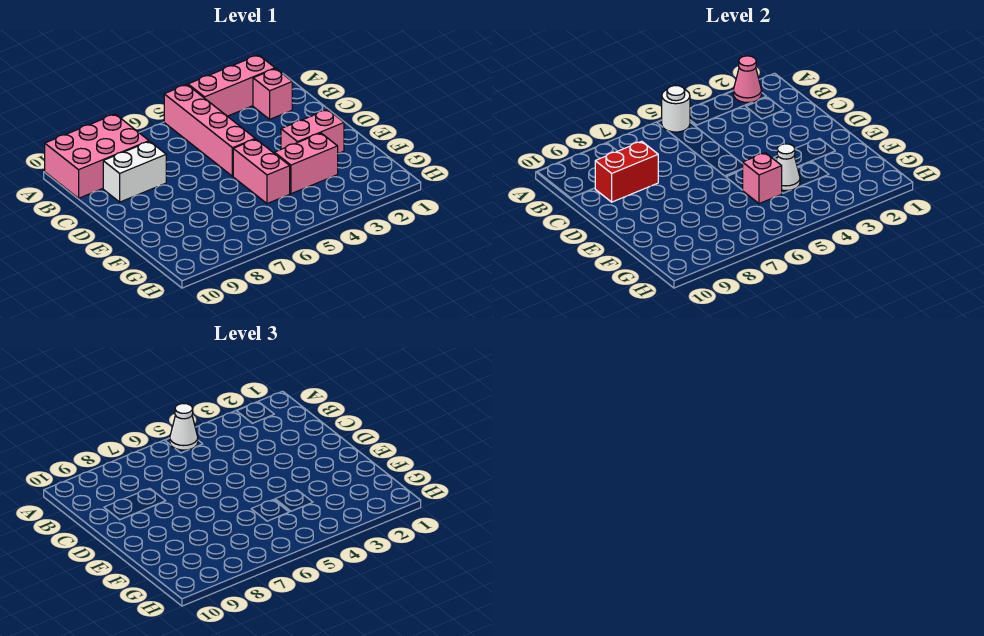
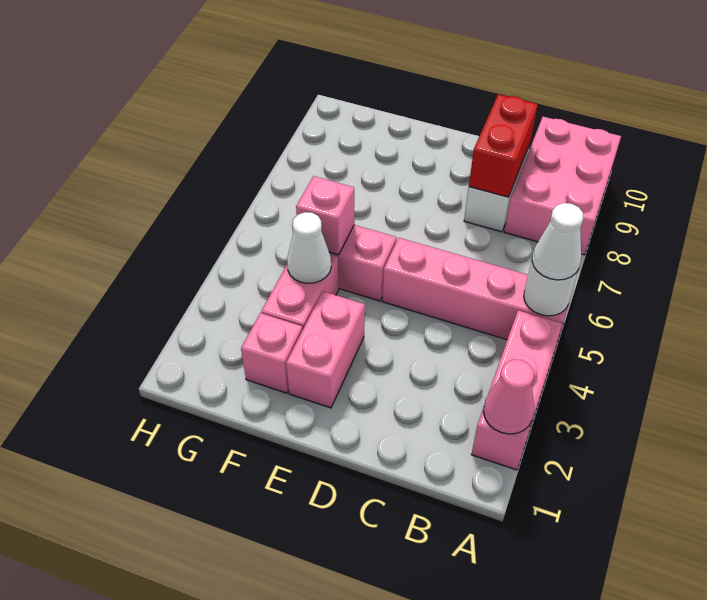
pink 1x1 brick [253,69,292,119] -> pink 1x1 brick moved to [241,313,303,393]

